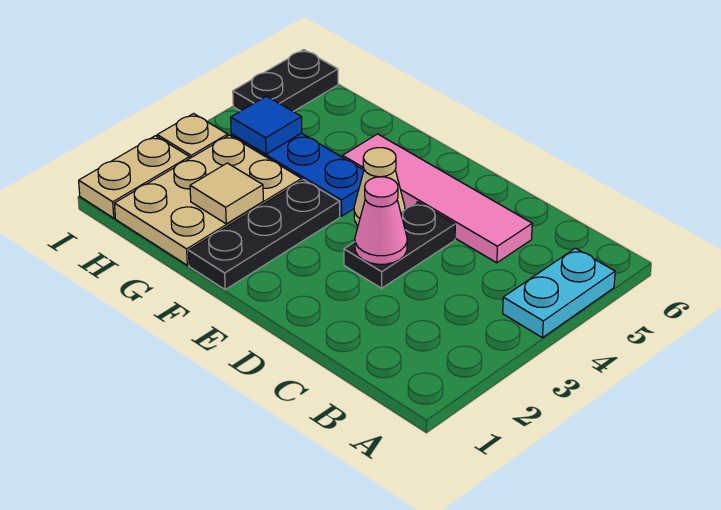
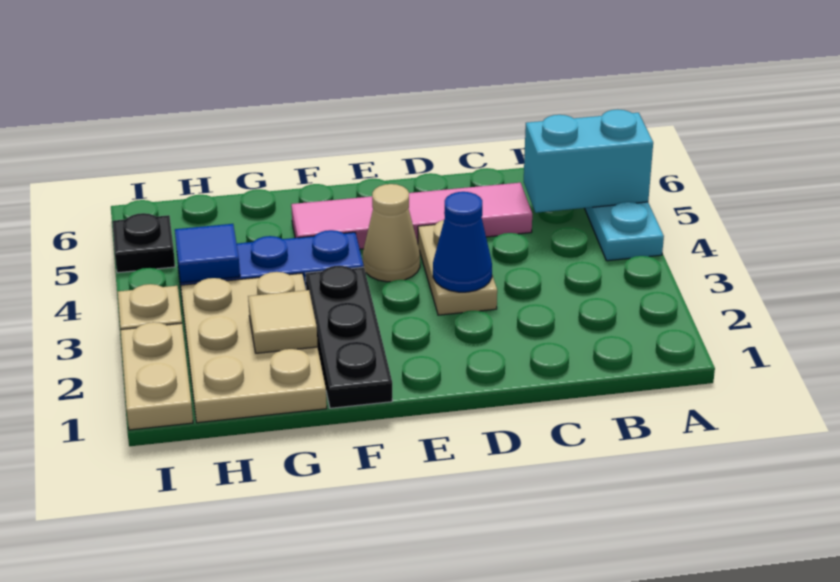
none -> cyan 1x2 brick [524,109,653,213]
black 1x2 plate [344,202,455,288] -> tan 1x2 plate [418,220,497,315]
pink 1x1 cone [355,177,407,264] -> blue 1x1 cone [433,192,492,292]
black 1x2 plate [233,50,338,111] -> black 1x1 plate [112,213,175,273]

